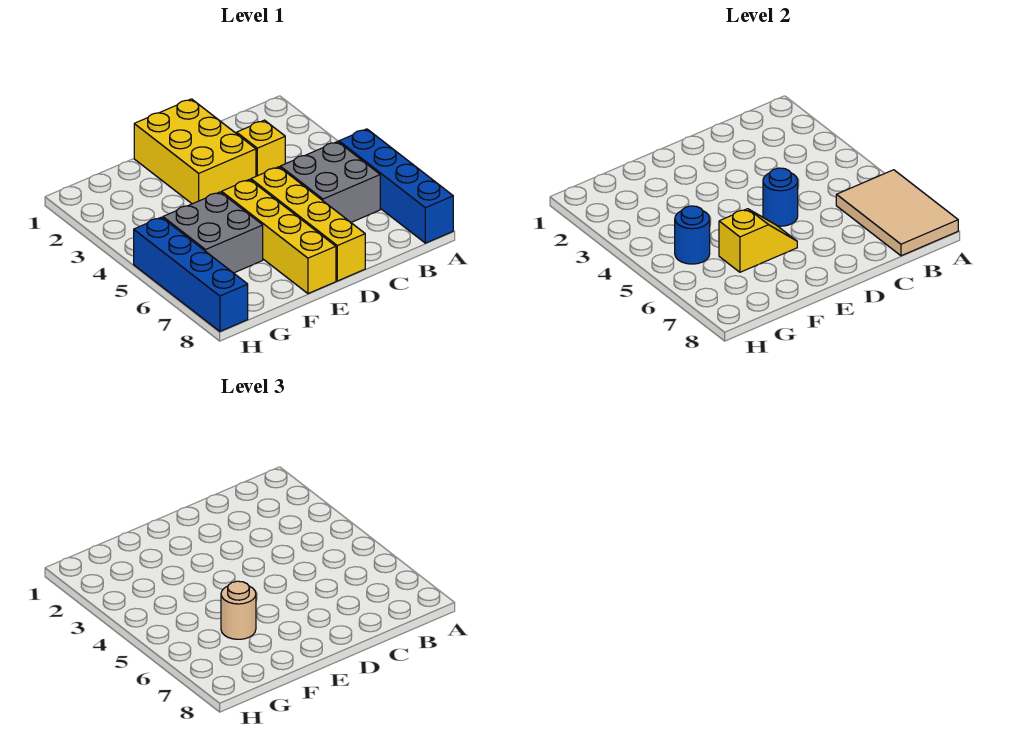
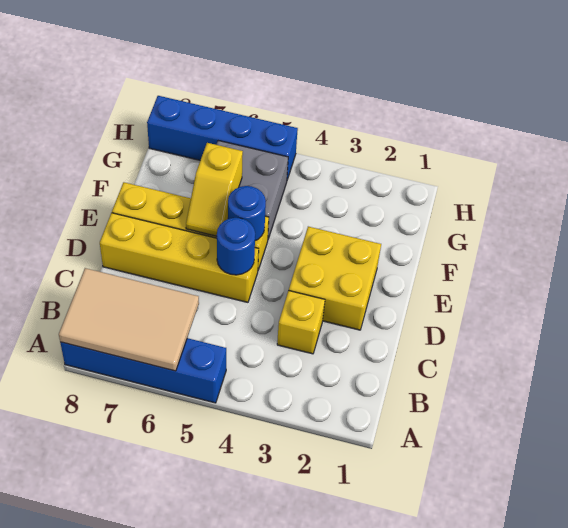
grey 2x2 brick [280,142,380,222] -> none
yellow 2x3 brick [134,99,256,204] -> yellow 2x2 brick [289,227,381,330]
tan 1x1 round brick [221,581,256,639] -> none
blue 1x1 round brick [675,206,710,264] -> blue 1x1 round brick moved to [228,186,266,241]

